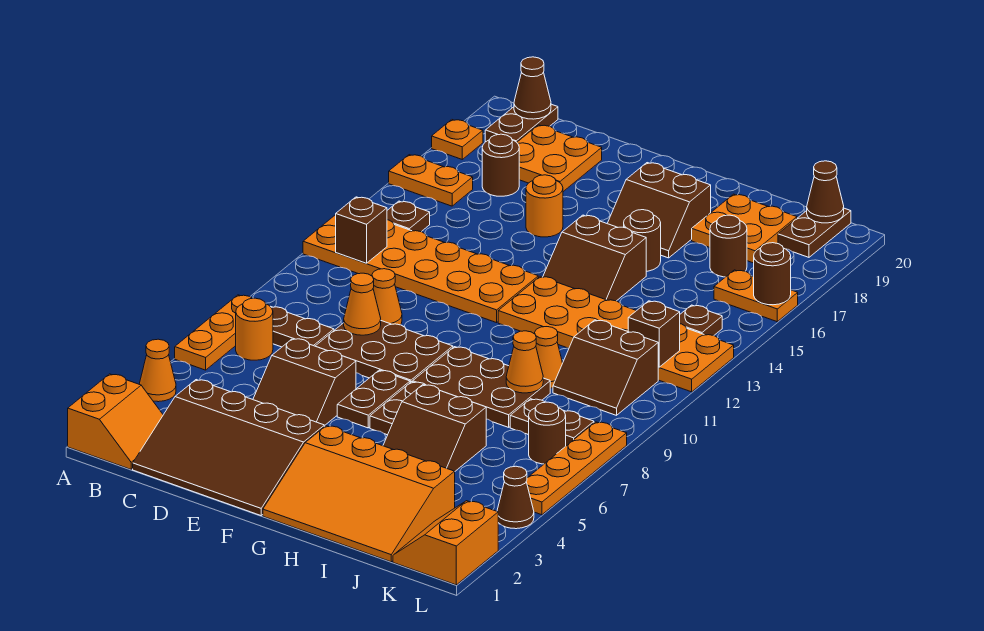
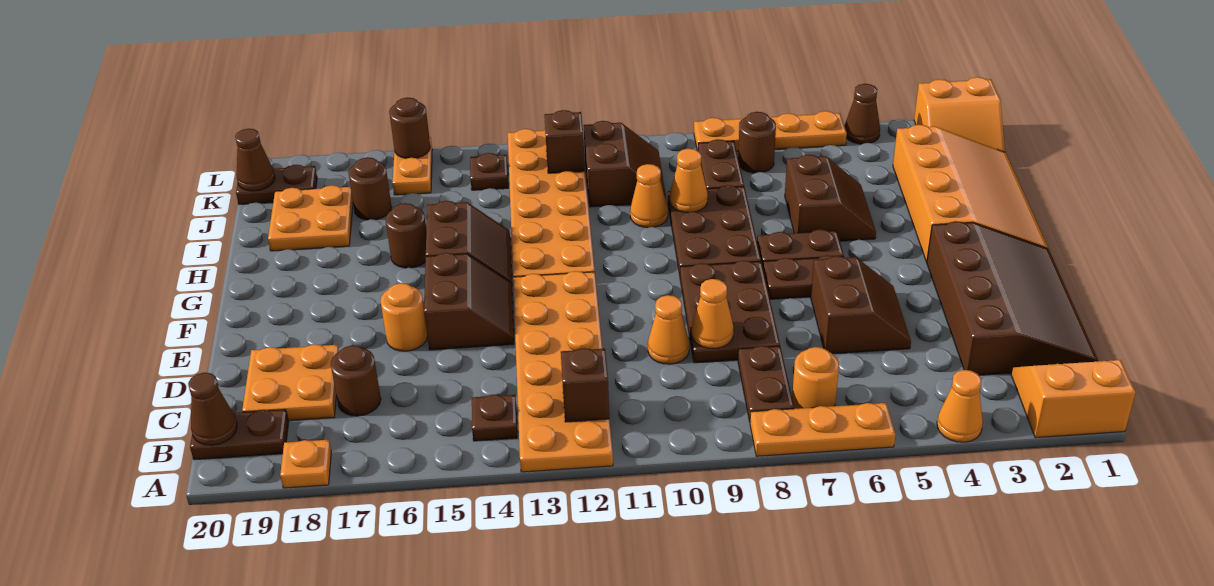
orange 1x2 plate [389,155,473,206] -> none
brown 2x2 slope [607,163,711,258] -> brown 2x2 slope moved to [424,253,514,350]

